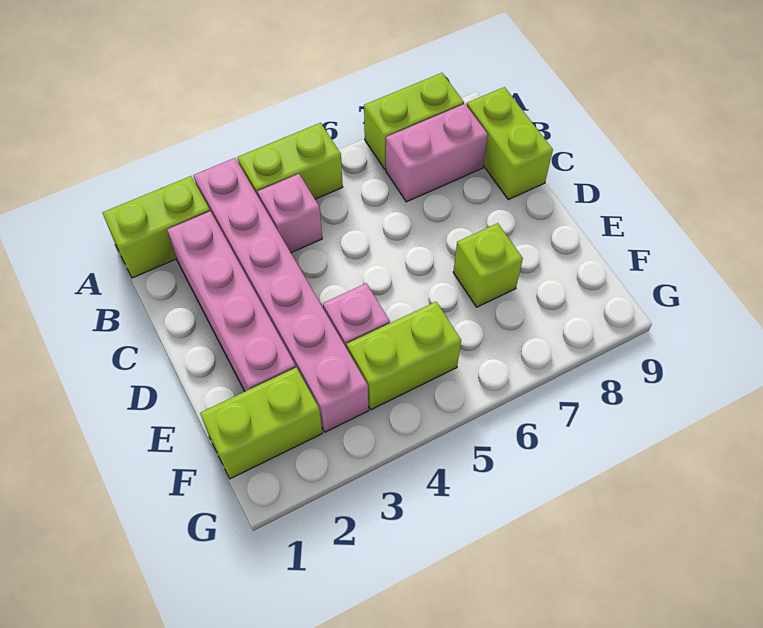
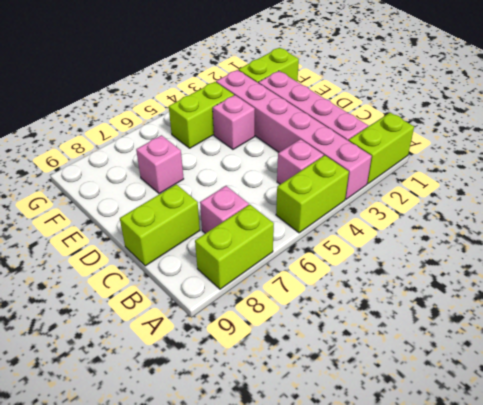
pink 1x2 brick [386,104,488,202] -> pink 1x1 brick [200,186,249,233]
lime 1x2 brick [467,87,553,200] -> lime 1x2 brick turned to [120,184,200,266]
lime 1x1 brick [453,223,523,307] -> pink 1x1 brick [136,135,184,194]

